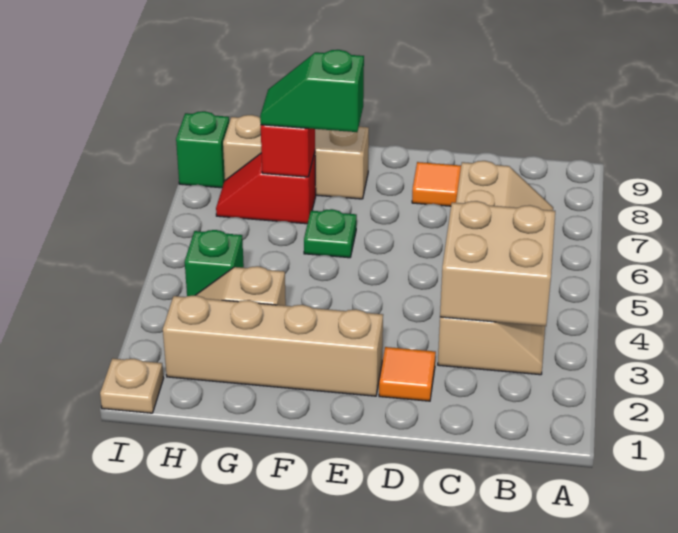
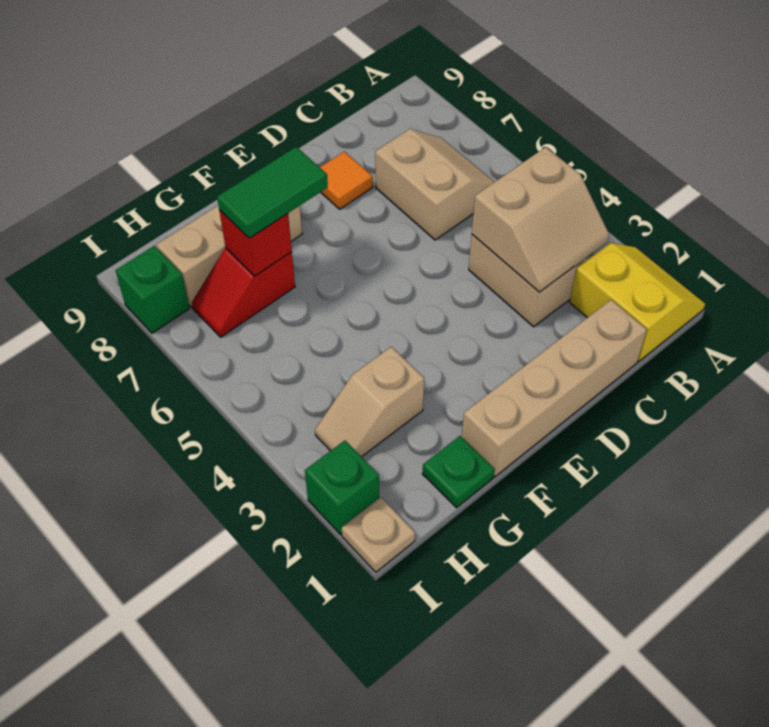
none -> yellow 2x2 slope [570,243,705,362]
tan 2x2 brick [440,201,555,326] -> tan 2x2 slope [472,147,609,292]
orange 1x1 tile [379,347,436,401] -> none
tan 1x4 brick [163,295,383,396] -> tan 1x4 brick moved to [462,300,647,477]
green 1x1 plate [304,209,357,258] -> green 1x1 plate moved to [423,436,494,508]
green 1x2 slope [260,50,364,132] -> green 1x2 tile [217,147,328,238]
green 1x1 brick [185,230,244,296] -> green 1x1 brick moved to [305,441,379,535]

